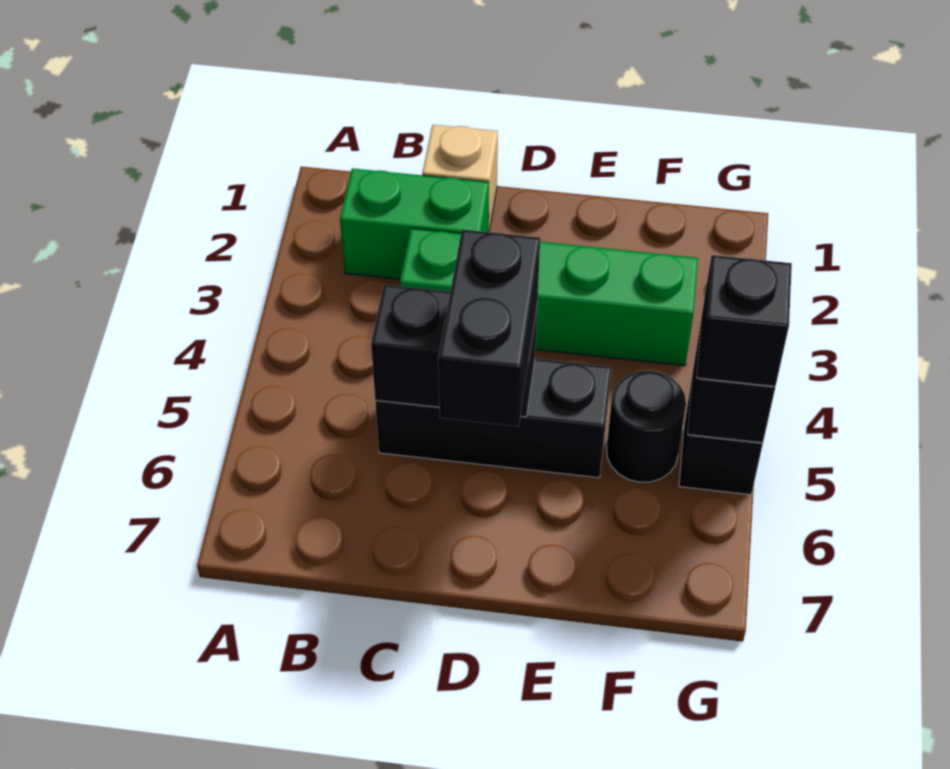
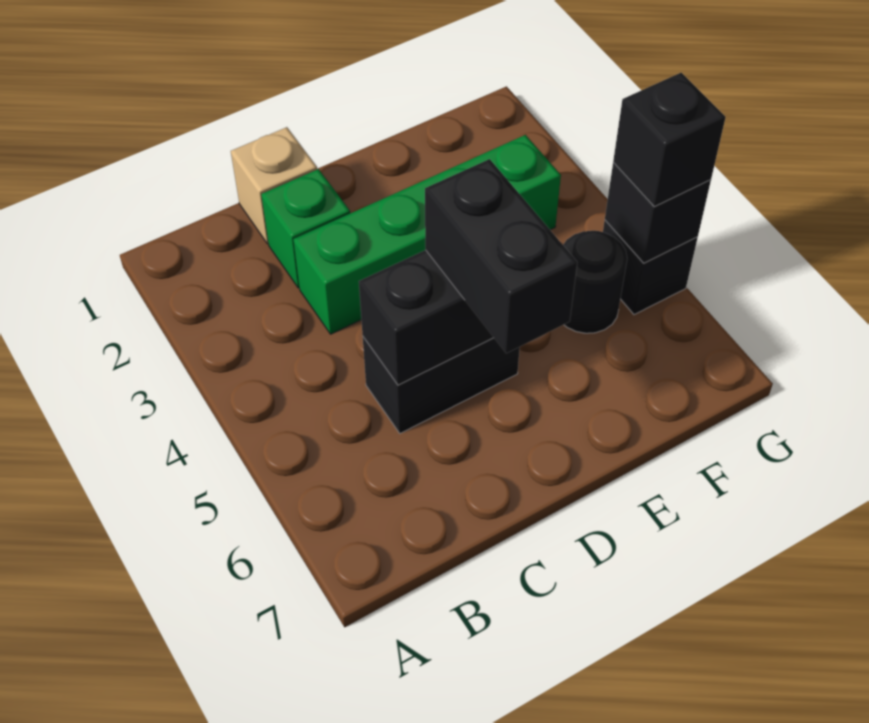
green 1x2 brick [340,168,489,279] -> green 1x1 brick [261,169,350,288]
black 1x3 brick [375,358,611,478] -> black 1x2 brick [363,337,520,433]

